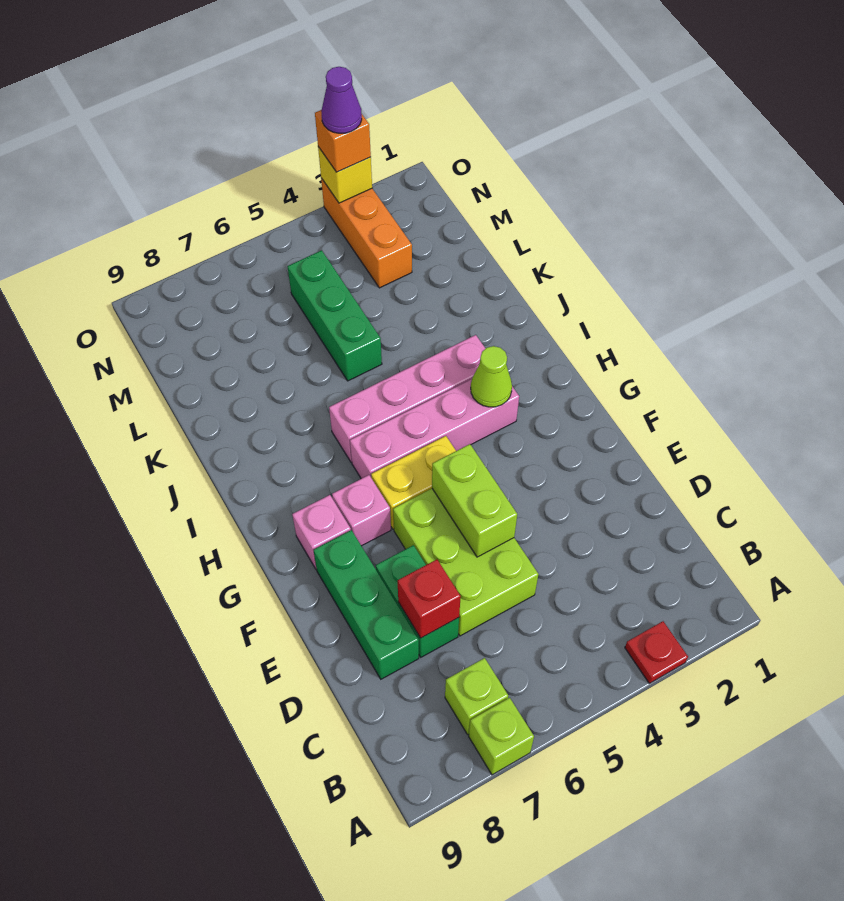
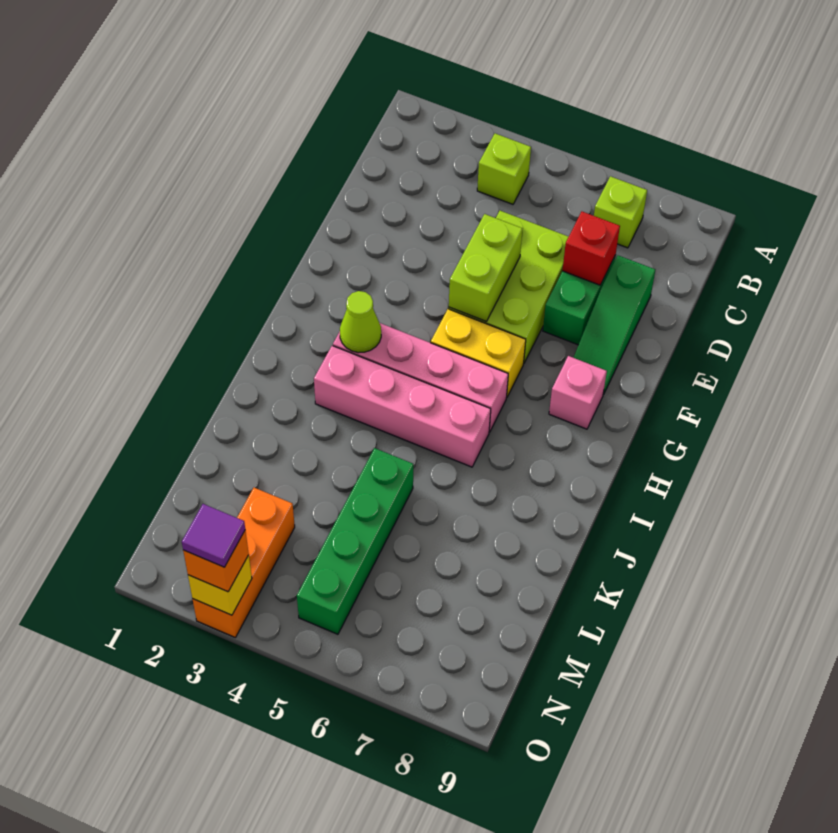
red 1x1 plate [625,621,688,683] -> none
lime 1x1 brick [469,698,534,775] -> lime 1x1 brick moved to [477,134,531,204]
green 1x3 brick [314,530,419,679] -> green 1x3 slope [573,255,655,395]
pink 1x1 brick [332,475,391,546] -> none
green 1x3 brick [287,250,382,381] -> green 1x4 brick [297,448,413,634]
purple 1x1 cone [321,67,362,133] -> purple 1x1 tile [182,504,245,567]

